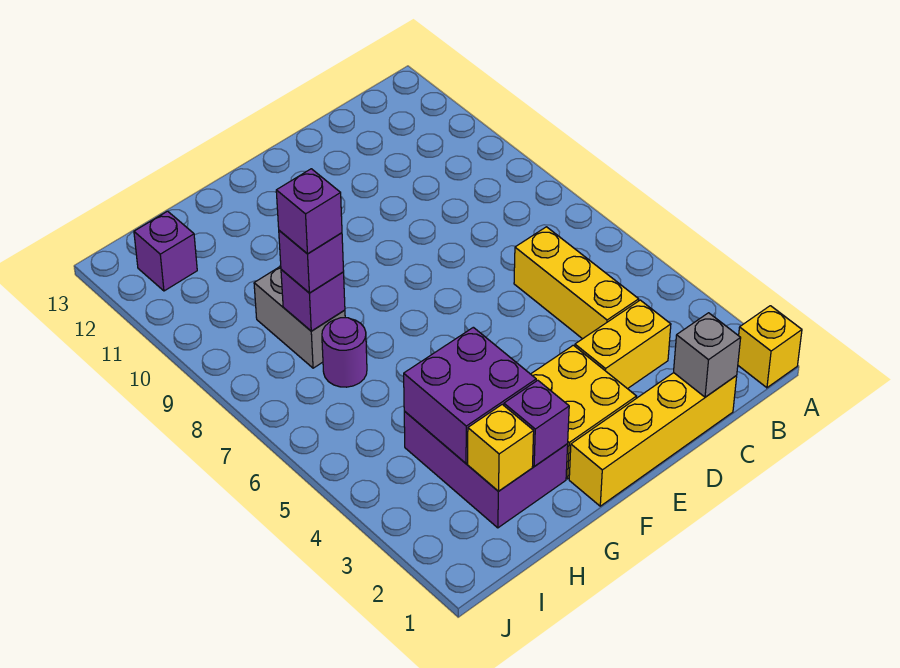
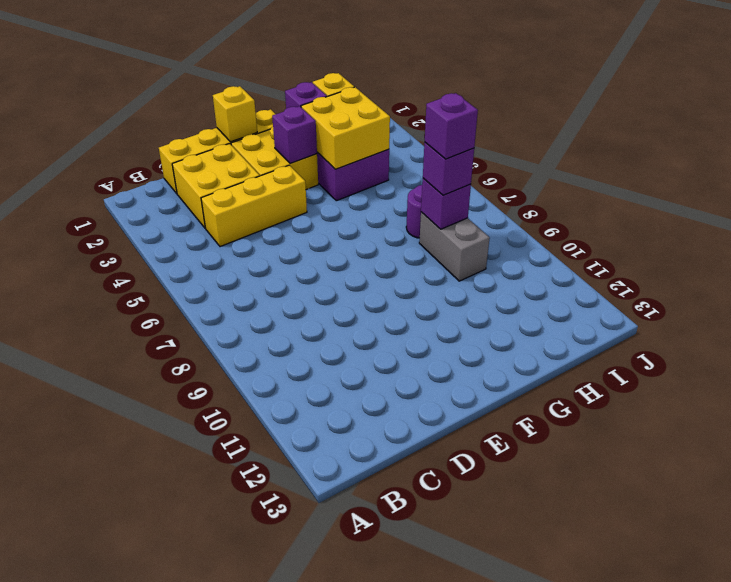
yellow 1x1 brick [738,306,802,388] -> yellow 1x1 brick moved to [213,86,257,142]
grey 1x1 brick [674,313,741,397] -> none
yellow 1x2 brick [575,300,671,389] -> yellow 2x2 brick [172,144,260,228]
yellow 1x3 brick [514,227,639,339] -> yellow 1x3 brick turned to [201,165,307,247]
purple 2x2 brick [404,327,536,463] -> yellow 2x2 brick [301,87,390,169]
purple 1x1 brick [134,211,197,291] -> purple 1x1 brick moved to [272,106,317,163]

